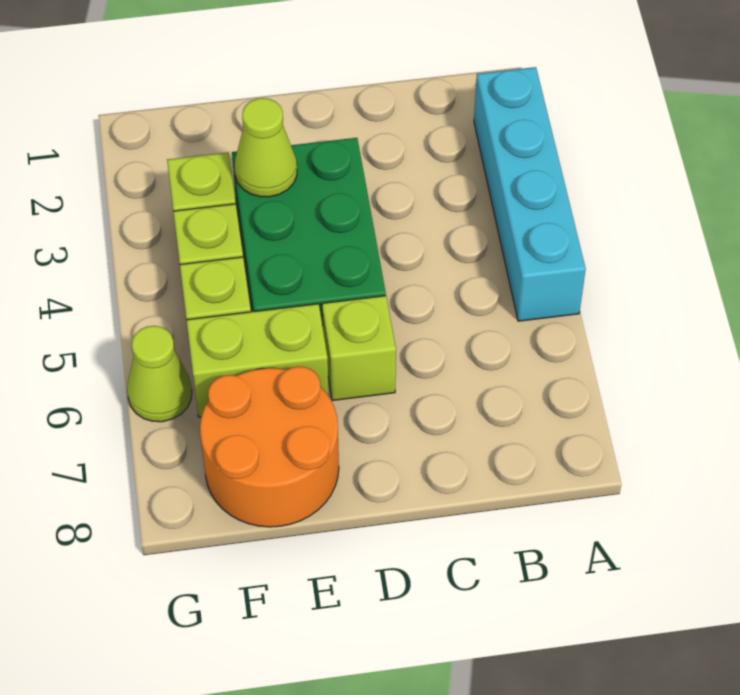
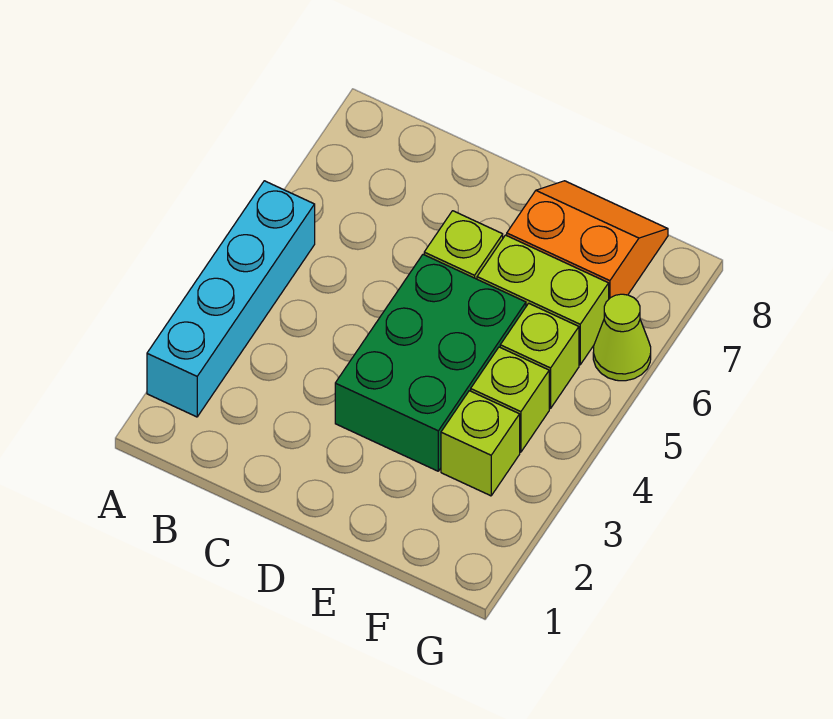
lime 1x1 cone [235,98,297,197] -> none
orange 2x2 round brick [200,366,339,527] -> orange 2x2 slope [507,181,668,299]

